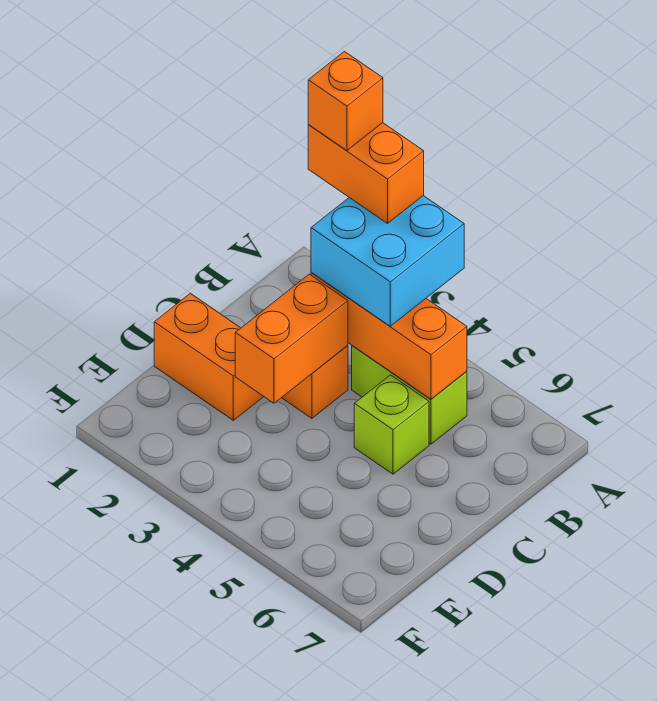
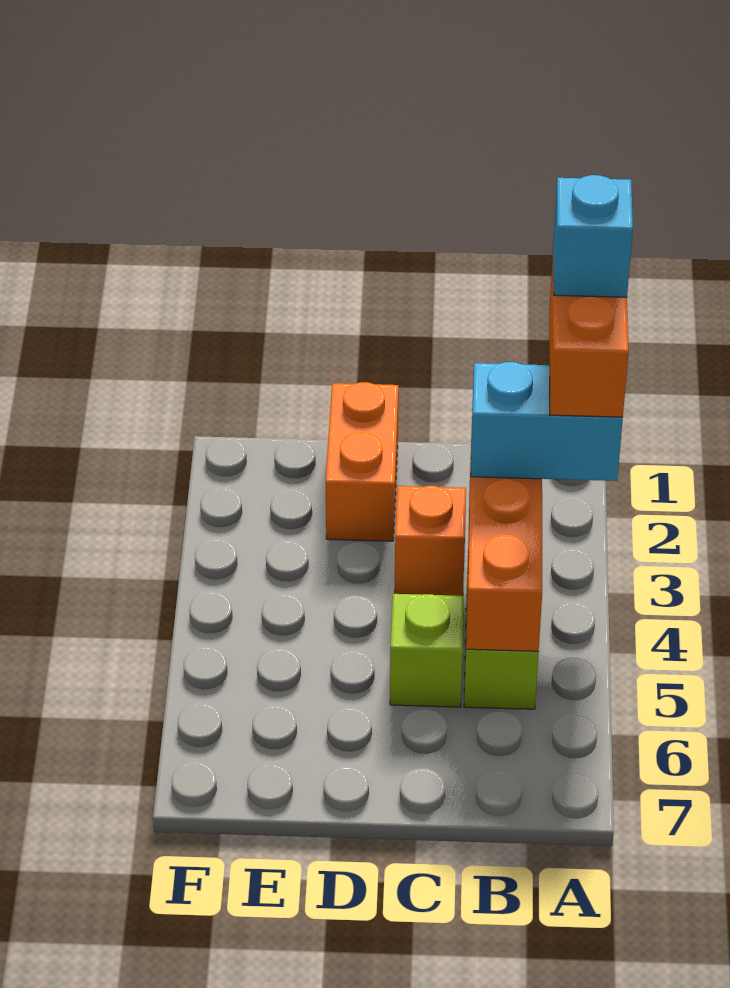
orange 1x1 brick [308,51,383,151] -> cyan 1x1 brick [553,175,633,297]
cyan 2x2 brick [311,196,464,326] -> cyan 1x2 brick [471,362,623,481]
orange 1x2 brick [235,274,348,403] -> none

